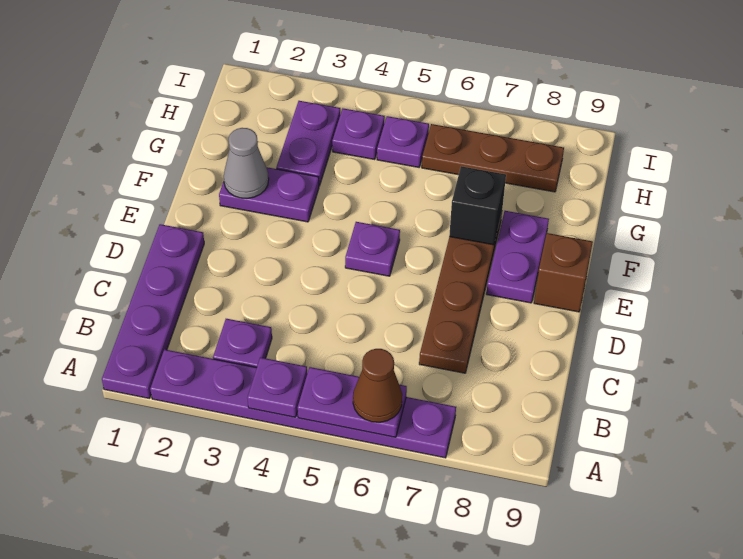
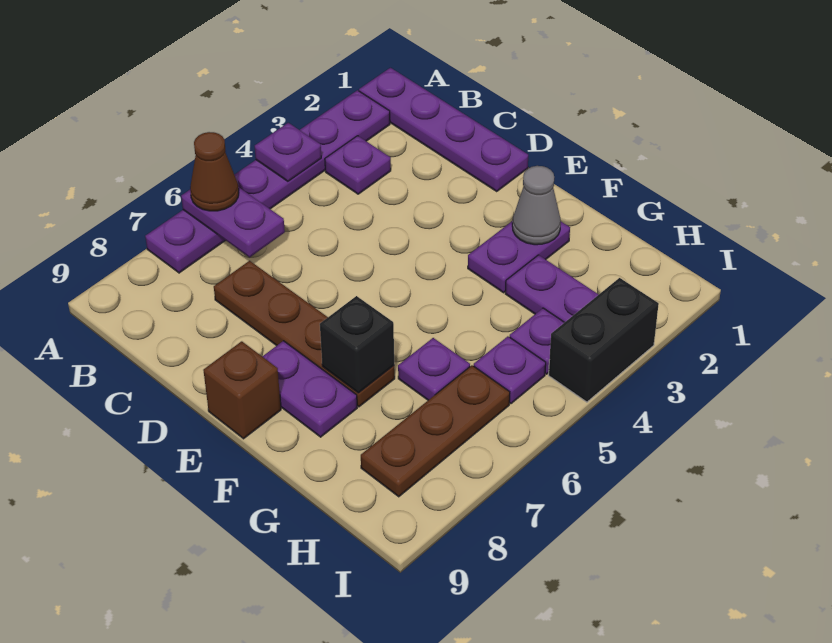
purple 1x2 plate [298,367,407,437] -> purple 1x2 plate turned to [181,187,285,257]
purple 1x1 plate [345,222,400,276] -> purple 1x1 plate moved to [398,338,470,400]
none -> black 1x2 brick [549,278,659,402]

